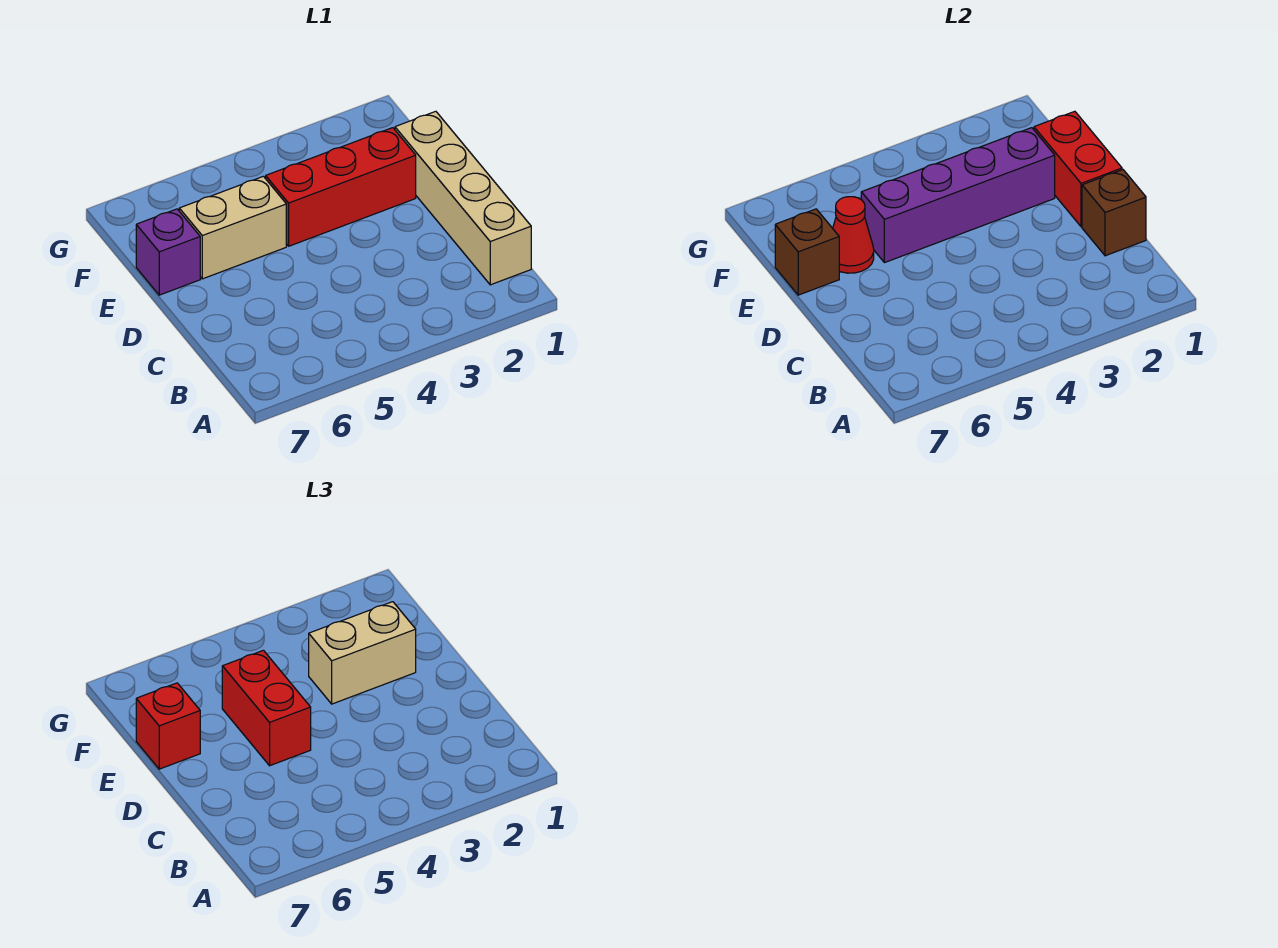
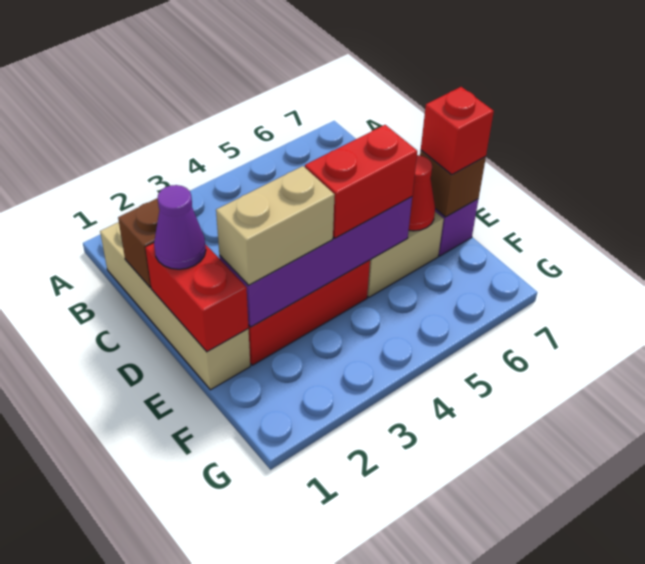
none -> purple 1x1 cone [154,185,206,269]
red 1x2 brick [222,650,311,766] -> red 1x2 brick turned to [305,125,417,238]

